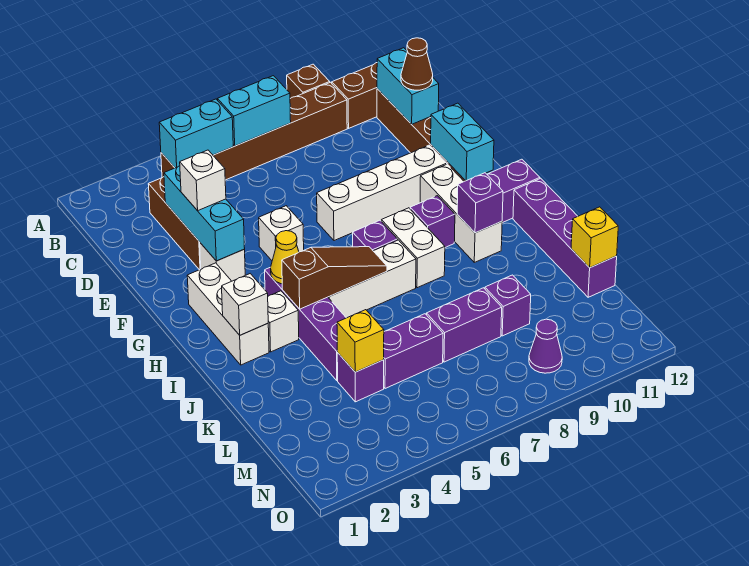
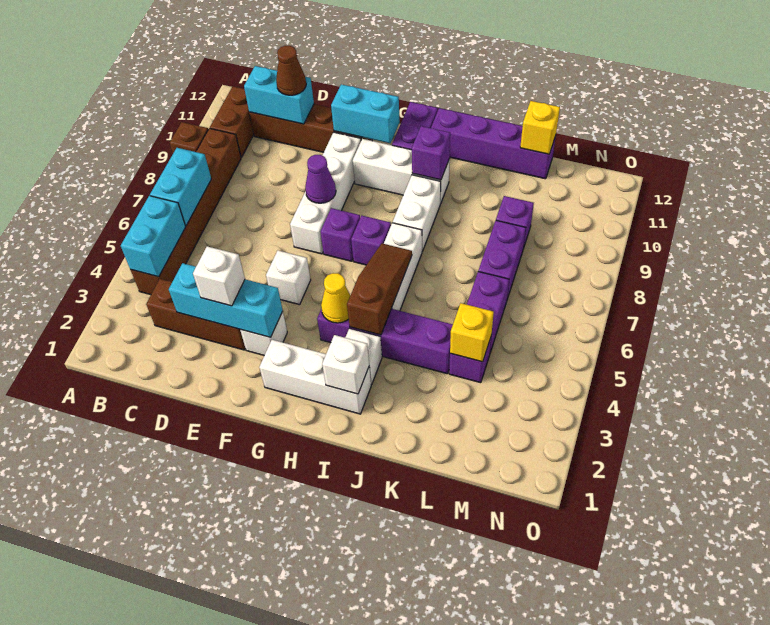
white 1x2 brick [381,208,445,288] -> white 1x2 brick turned to [393,175,441,251]
purple 1x1 brick [410,196,455,247] -> purple 1x1 brick moved to [321,208,360,261]
purple 1x1 cone [529,319,562,373] -> purple 1x1 cone moved to [305,155,336,203]

